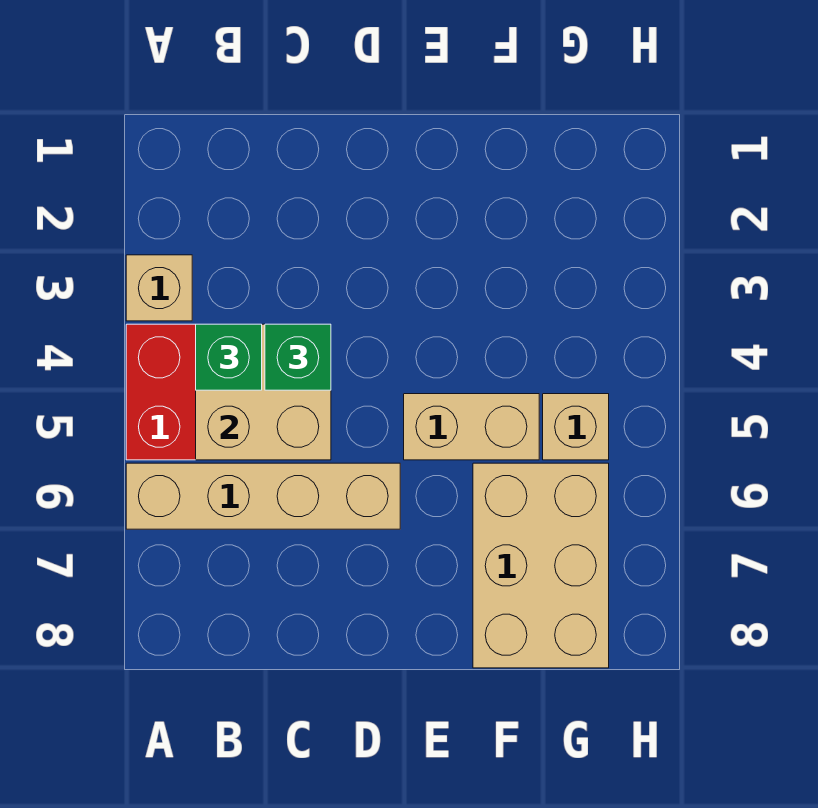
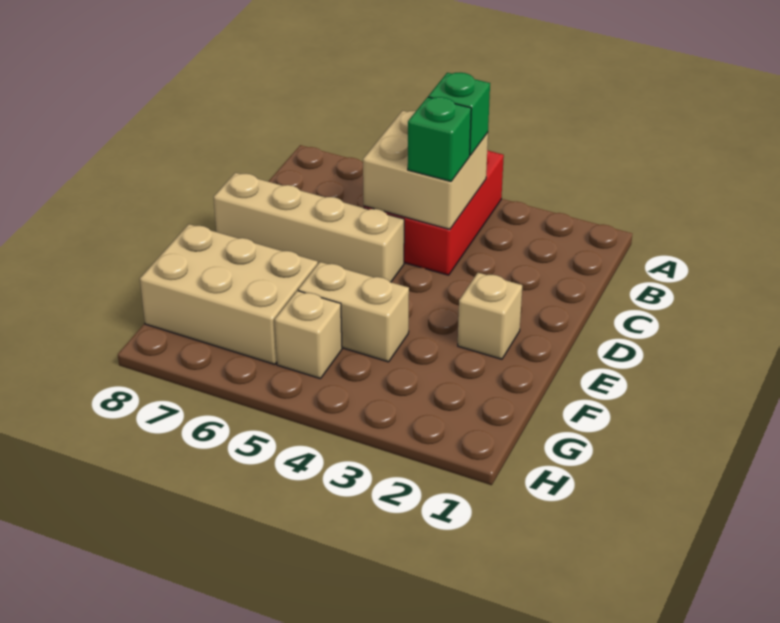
tan 1x1 brick [126,255,192,321] -> tan 1x1 brick moved to [458,273,522,359]
tan 1x4 brick [126,463,400,529] -> tan 1x4 brick turned to [214,173,404,282]
tan 1x2 brick [404,394,539,460] -> tan 1x2 brick turned to [298,262,409,362]

